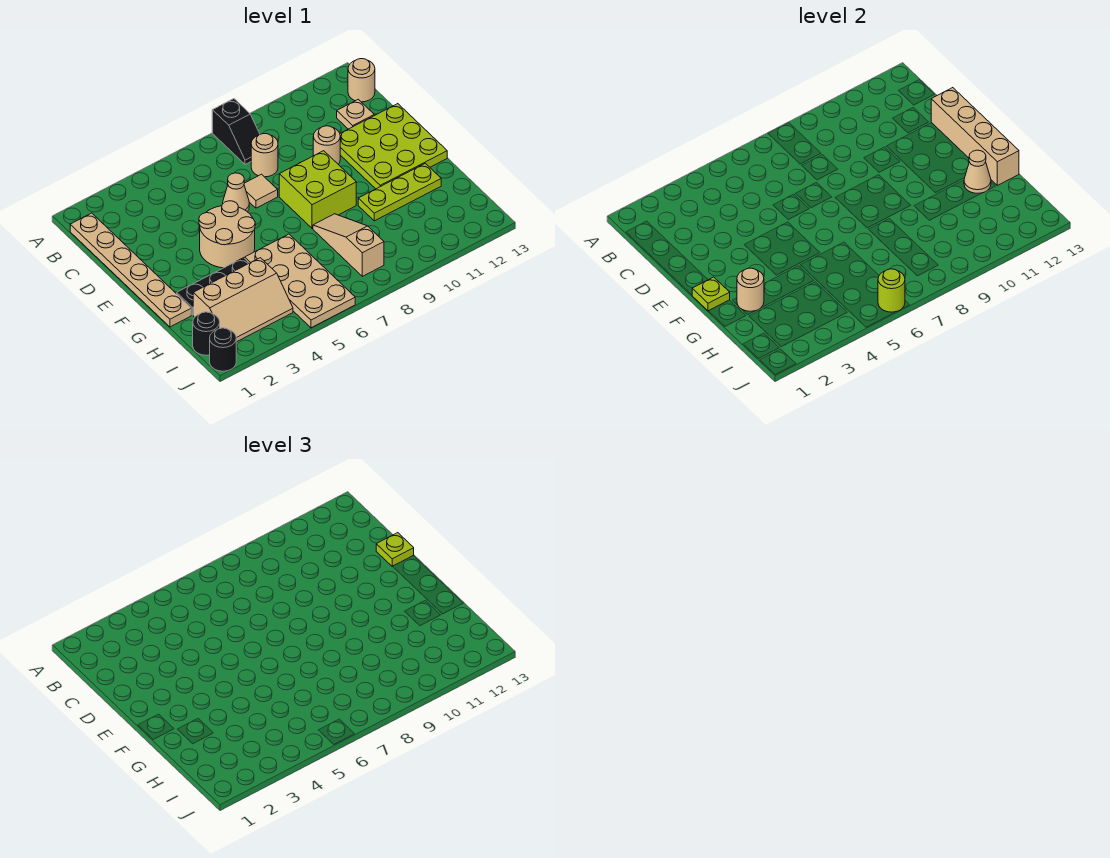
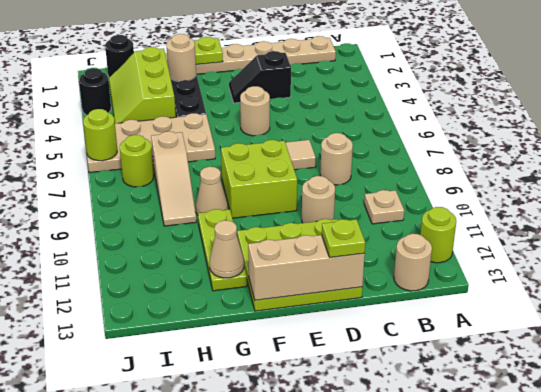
black 1x2 slope [212,99,260,164] -> black 1x2 slope moved to [229,51,291,103]
none -> lime 1x1 round brick [420,207,456,263]
tan 1x1 plate [337,99,374,129] -> tan 1x1 plate moved to [364,190,404,224]
tan 1x1 cone [223,173,249,212] -> tan 1x1 cone moved to [196,167,228,215]
tan 1x4 brick [931,88,1019,185] -> tan 1x3 brick [248,235,365,300]
tan 2x2 round brick [199,201,255,268] -> tan 1x1 round brick [240,86,270,136]
tan 1x3 slope [313,214,384,276] -> tan 1x3 slope turned to [151,131,196,226]
tan 2x3 slope [193,258,293,342] -> lime 2x3 slope [109,47,176,124]
none -> lime 1x1 round brick [120,135,154,187]
black 1x1 round brick [210,328,236,371] -> black 1x1 round brick moved to [79,68,111,115]

